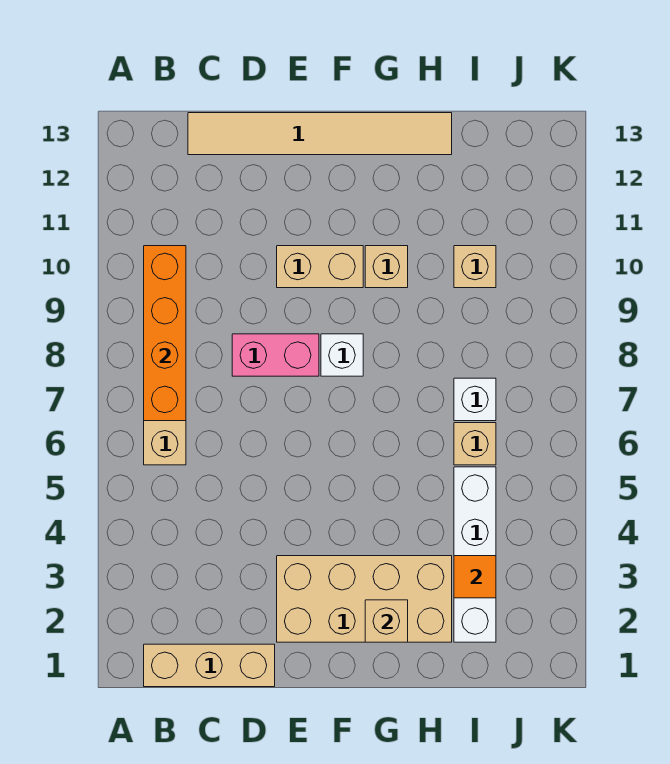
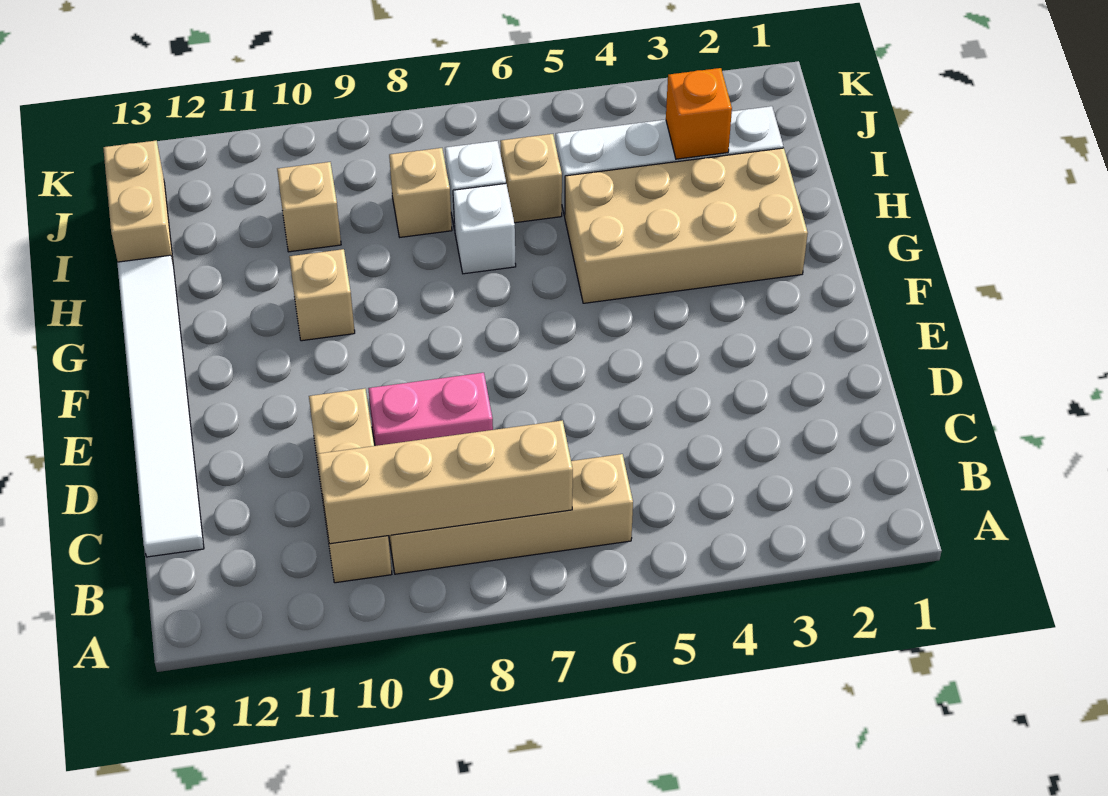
tan 1x3 brick [144,644,275,687] -> tan 1x3 brick moved to [309,389,392,583]
orange 1x4 brick [144,246,186,421] -> tan 1x4 brick [317,420,573,544]
tan 1x6 tile [188,113,452,155] -> white 1x6 tile [117,255,204,557]
pink 1x2 brick [232,334,319,376] -> pink 1x2 brick turned to [368,373,493,446]
tan 2x4 brick [277,556,452,642] -> tan 2x4 brick turned to [565,148,808,303]
tan 1x2 brick [277,246,363,288] -> tan 1x2 brick moved to [103,141,173,262]
white 1x1 brick [321,334,363,376] -> white 1x1 brick moved to [453,184,516,274]
tan 1x1 brick [365,600,408,642] -> tan 1x1 brick moved to [389,148,452,237]
orange 1x1 tile [454,556,496,598] -> orange 1x1 brick [666,68,732,159]

